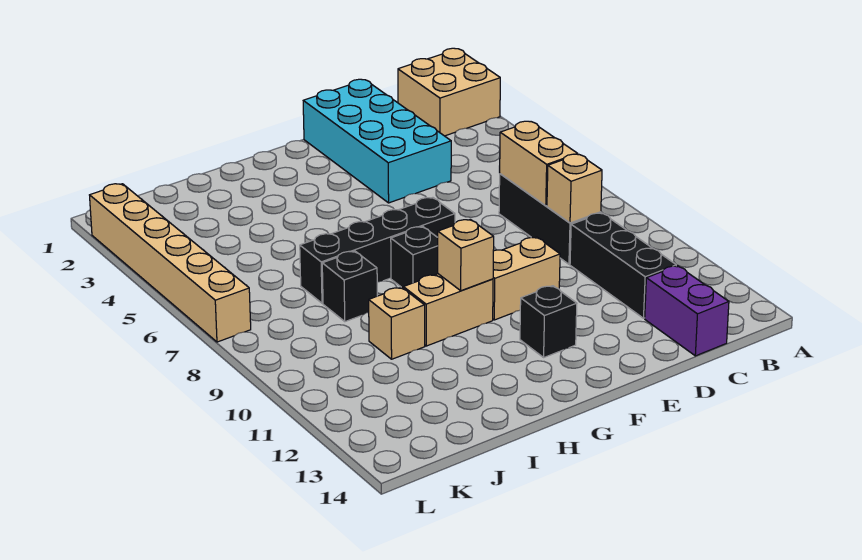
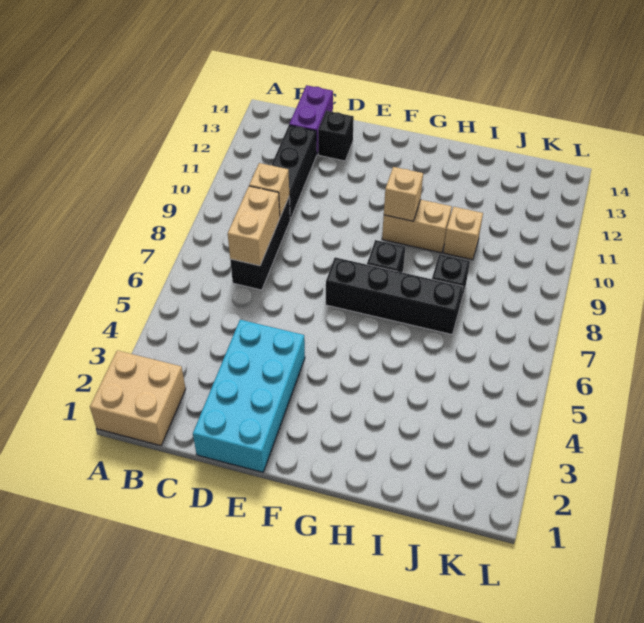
tan 1x2 brick [493,237,560,320] -> none
black 1x1 brick [520,286,577,357] -> black 1x1 brick moved to [318,111,354,161]
tan 1x6 brick [90,184,251,342] -> none

